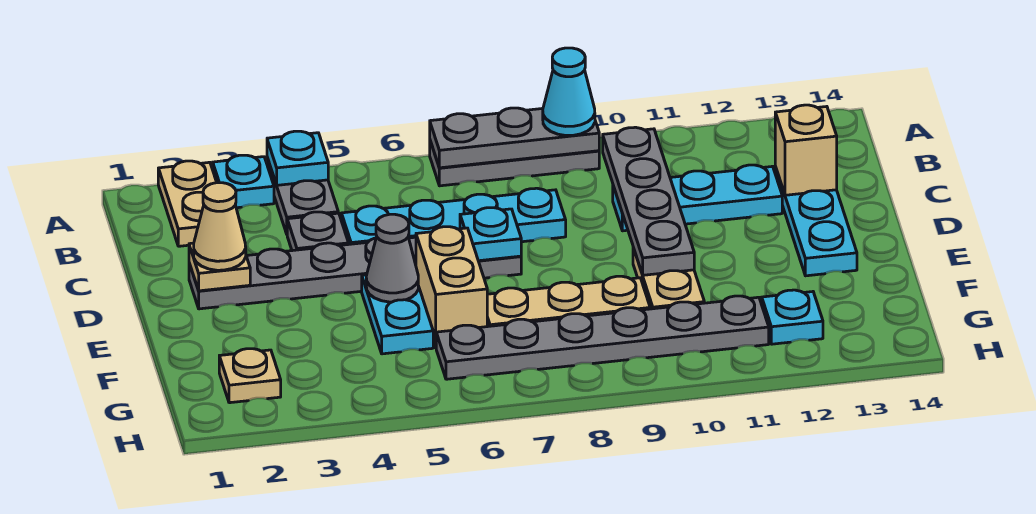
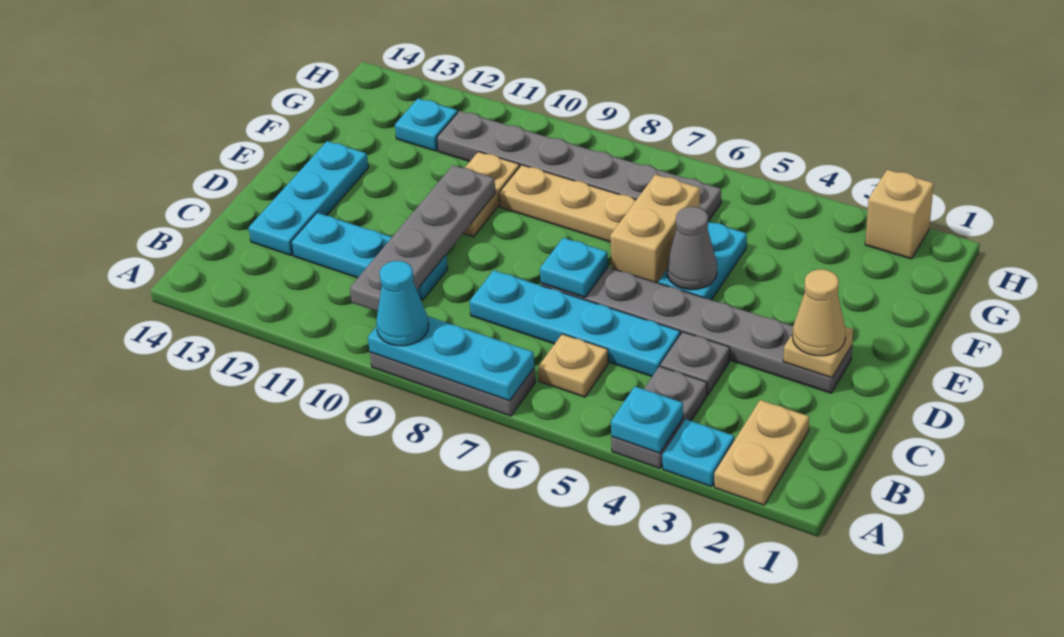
grey 1x3 plate [430,108,599,168] -> cyan 1x3 plate [368,316,534,401]
tan 1x1 brick [775,105,837,195] -> tan 1x1 brick moved to [865,170,934,259]
tan 1x1 plate [219,349,281,403] -> tan 1x1 plate moved to [538,334,608,397]

